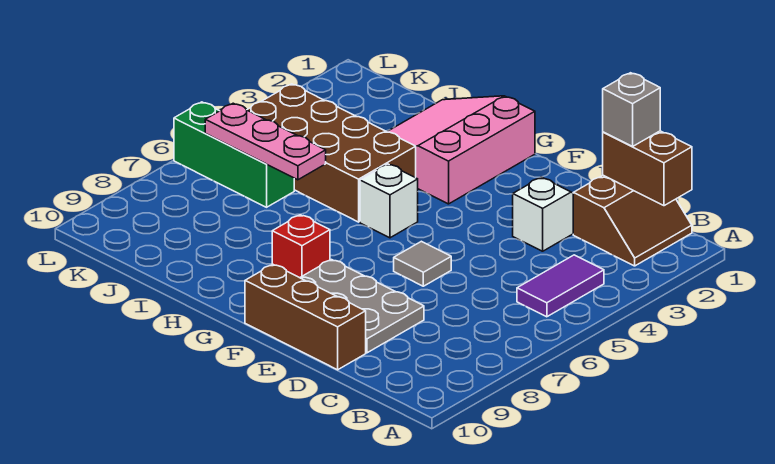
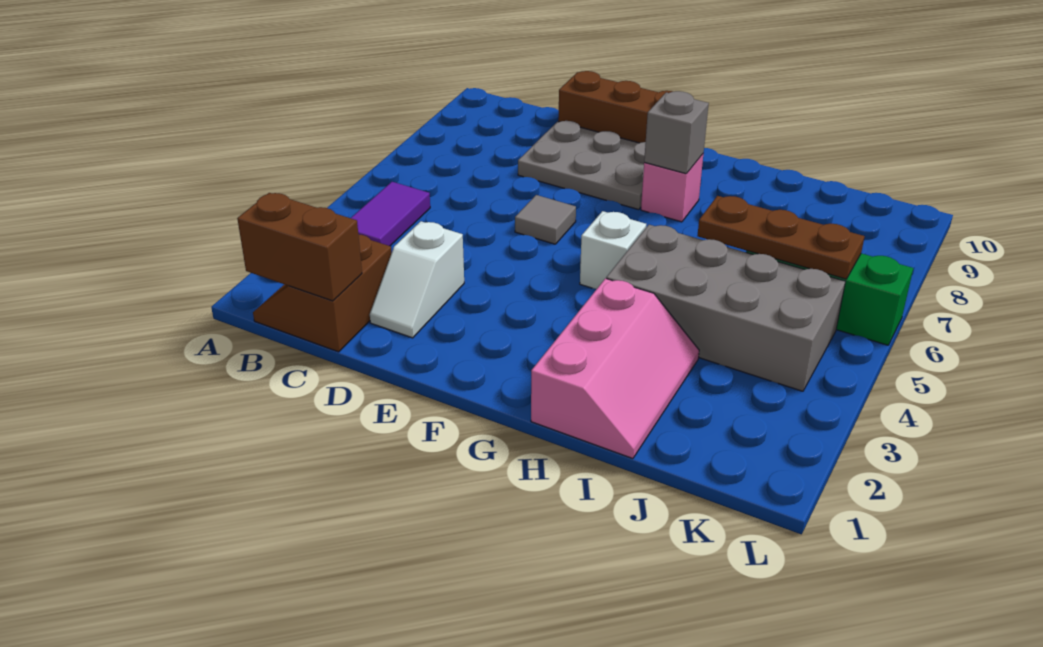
grey 1x1 brick [603,73,660,146] -> grey 1x1 brick moved to [644,91,709,174]
pink 3x3 slope [387,96,535,204] -> pink 2x3 slope [531,278,699,459]
red 1x1 brick [272,215,330,278] -> pink 1x1 brick [641,154,703,222]
brown 2x4 brick [247,84,416,222] -> grey 2x4 brick [606,225,845,391]
pink 1x3 plate [205,103,326,180] -> brown 1x3 plate [697,196,865,279]

